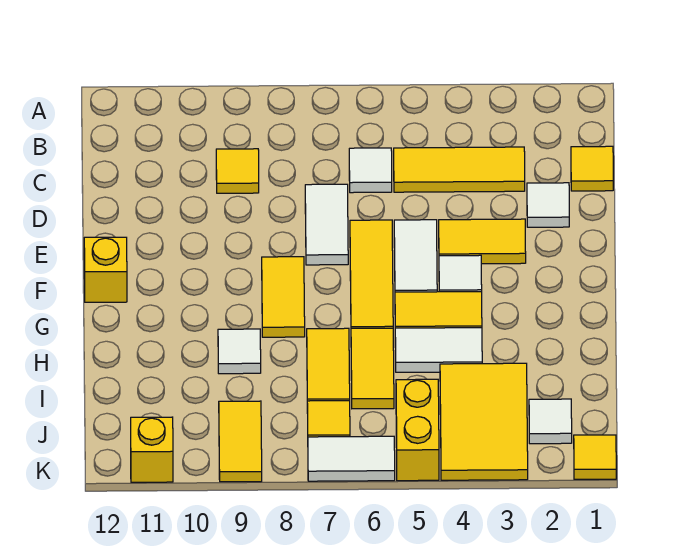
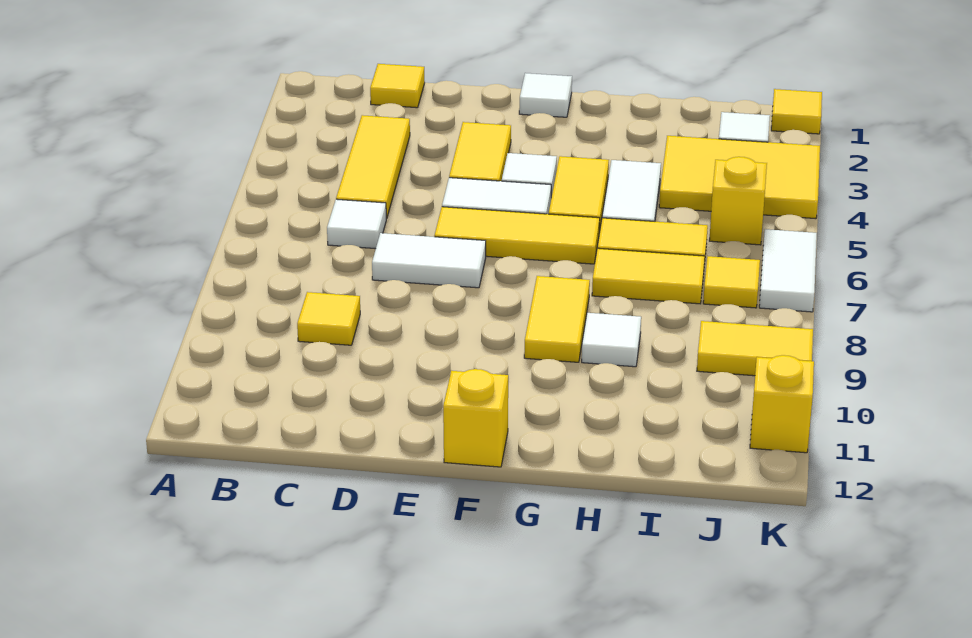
white 1x1 tile [527,183,569,227] -> white 1x1 tile moved to [519,73,572,117]
yellow 1x2 tile [262,257,305,337] -> yellow 1x2 tile turned to [524,276,590,362]
yellow 1x2 brick [396,379,439,481] -> yellow 1x1 brick [709,157,767,245]

